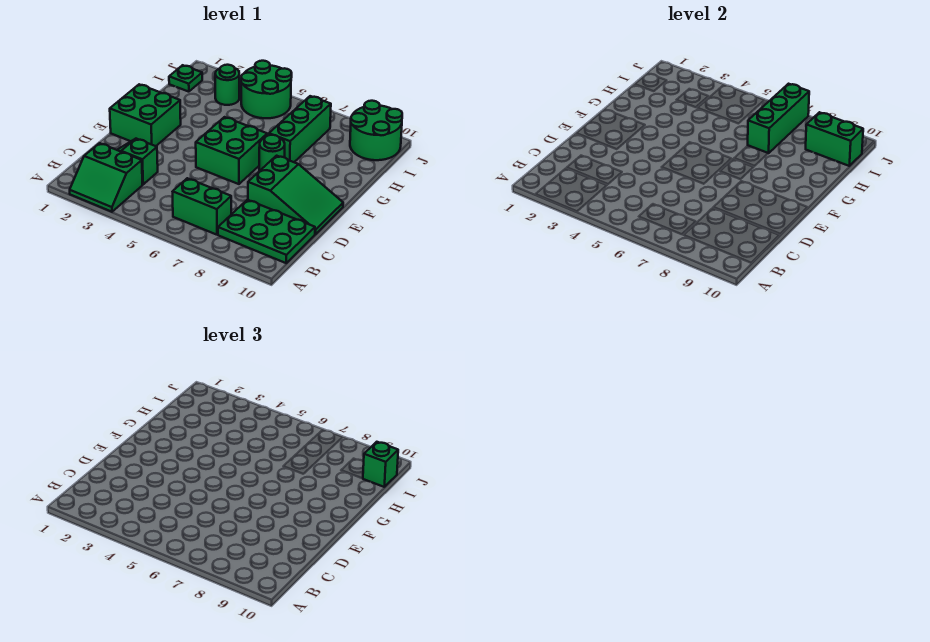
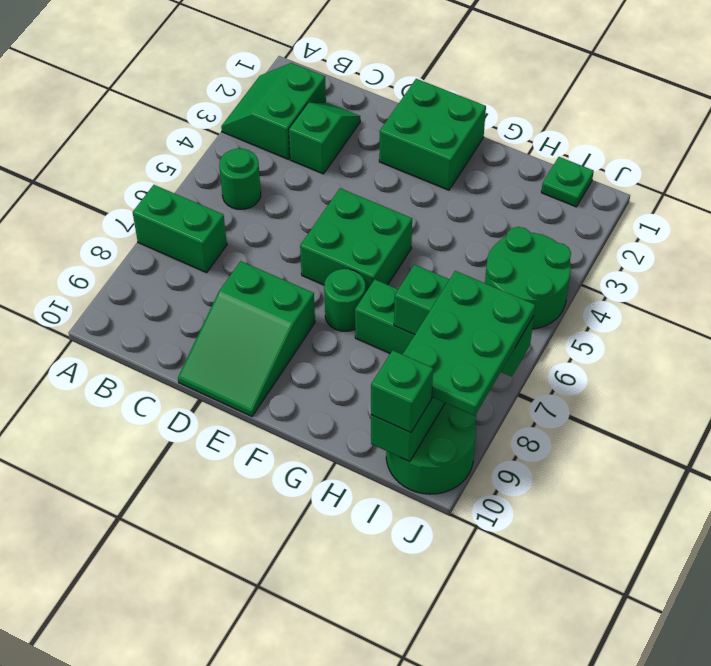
green 1x2 brick [173,178,231,235] -> green 1x2 brick turned to [133,185,227,273]
green 2x3 plate [218,200,315,263] -> green 2x3 plate moved to [403,271,535,416]
green 1x1 round brick [215,65,239,105] -> green 1x1 round brick moved to [219,148,261,209]

